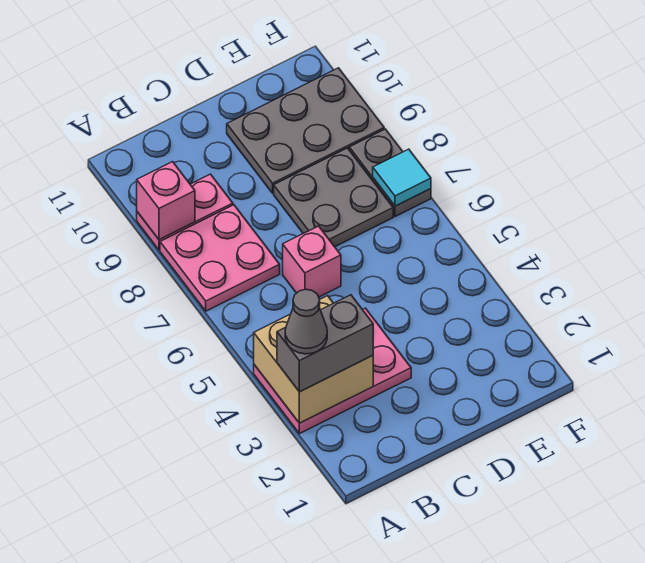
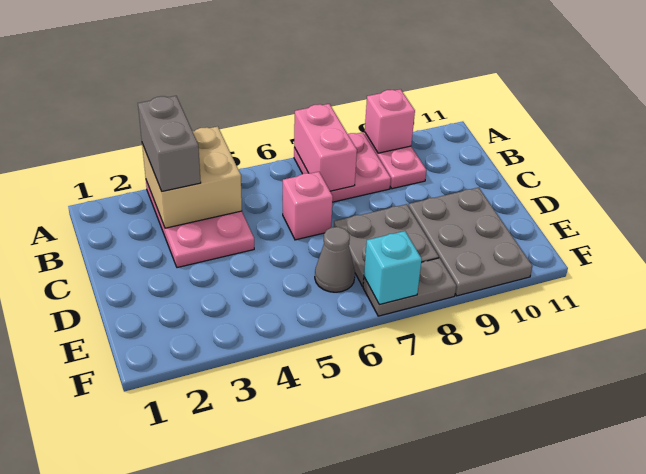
grey 1x1 cone [285,289,327,354] -> grey 1x1 cone moved to [315,227,355,292]
none -> pink 1x2 brick [294,104,357,191]
cyan 1x1 tile [373,149,431,206] -> cyan 1x1 brick [364,231,422,304]

